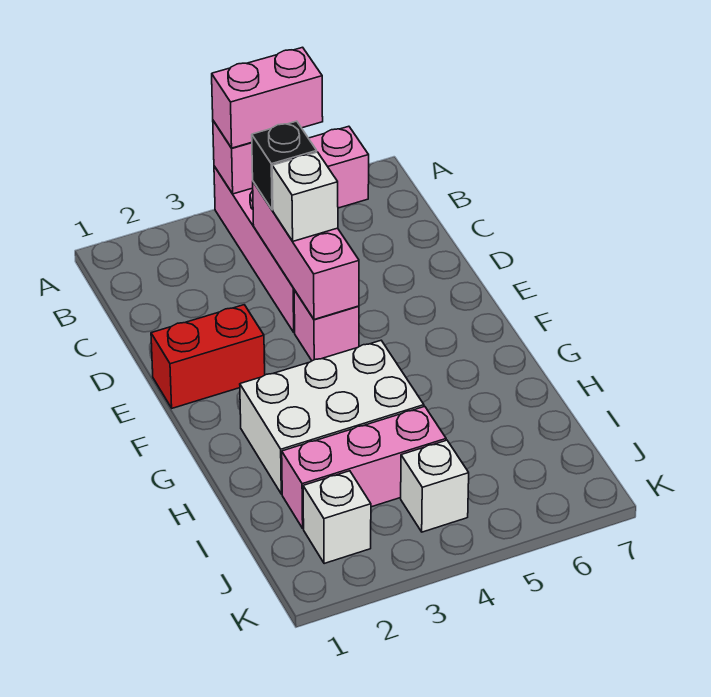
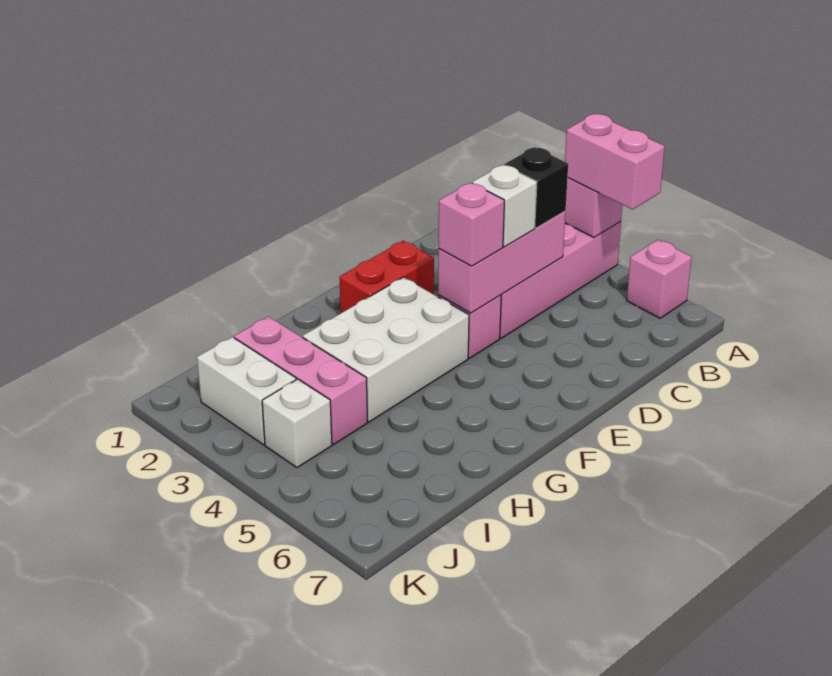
red 1x2 brick [151,305,265,408] -> red 1x2 brick turned to [339,241,434,313]
none -> pink 1x1 brick [439,183,504,266]
white 2x3 brick [240,341,424,494] -> white 2x3 brick turned to [303,277,469,422]
white 1x1 brick [303,471,371,564] -> white 1x2 brick [197,337,296,445]

